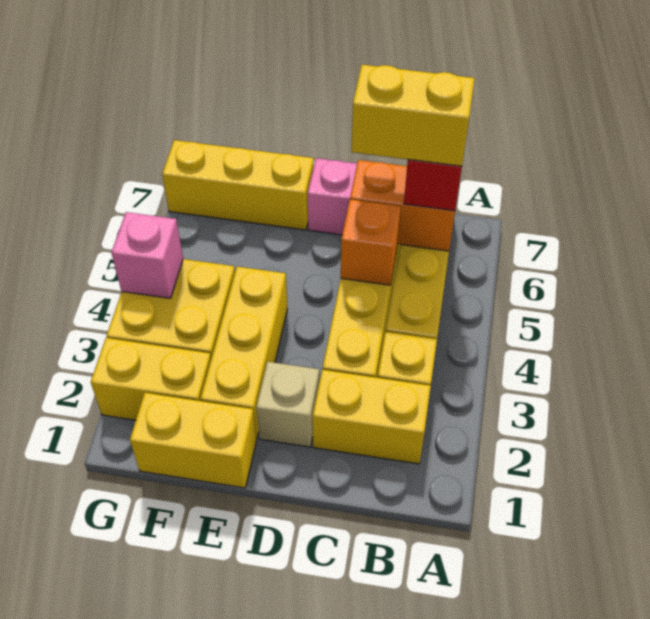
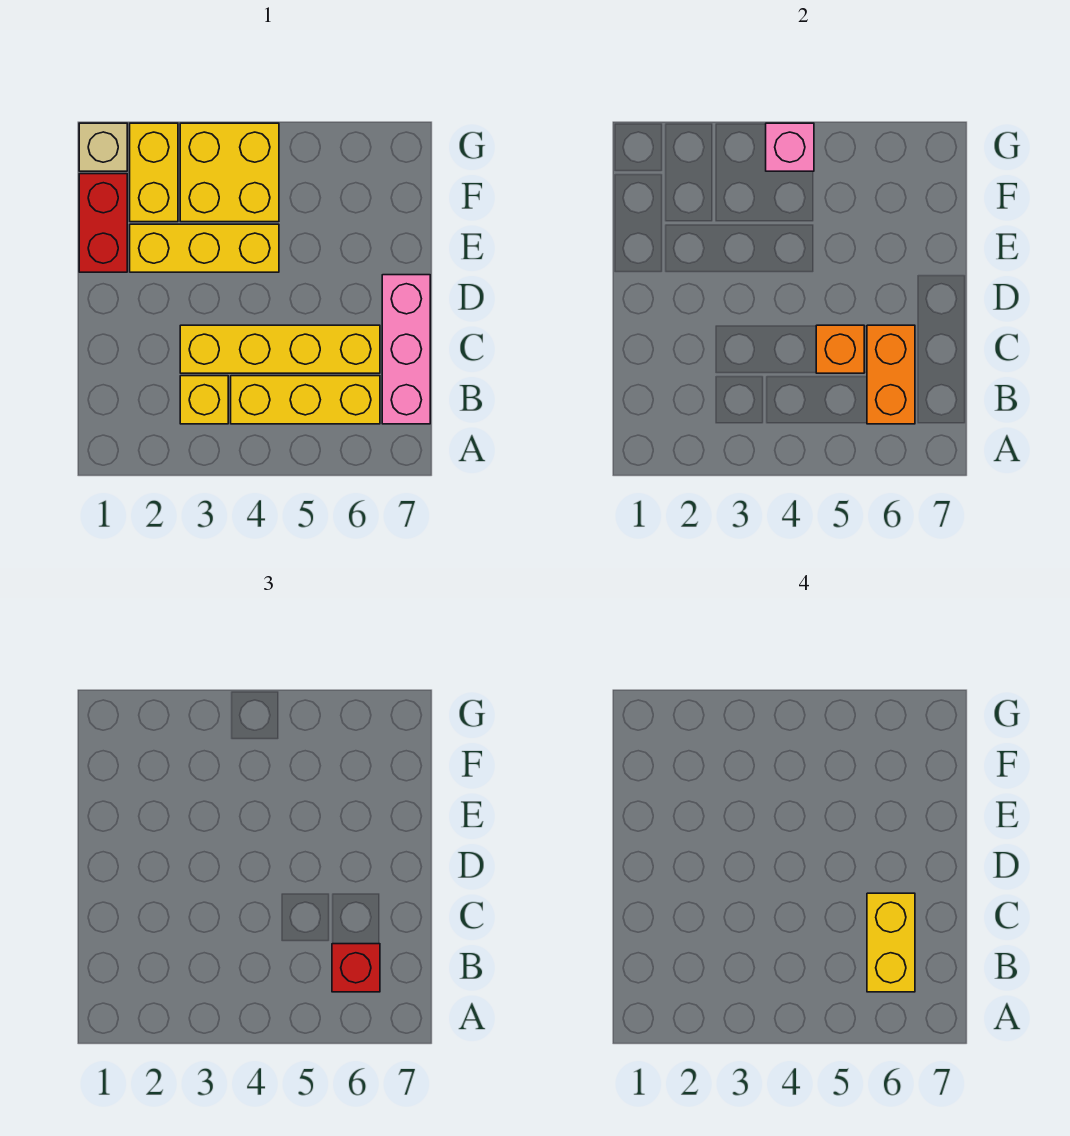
yellow 1x2 brick [313,370,431,464] -> none
tan 1x1 brick [256,362,320,447] -> tan 1x1 brick moved to [79,123,127,171]
yellow 1x2 brick [130,393,256,488] -> red 1x2 brick [79,174,127,272]
yellow 1x3 brick [162,140,314,230] -> none

